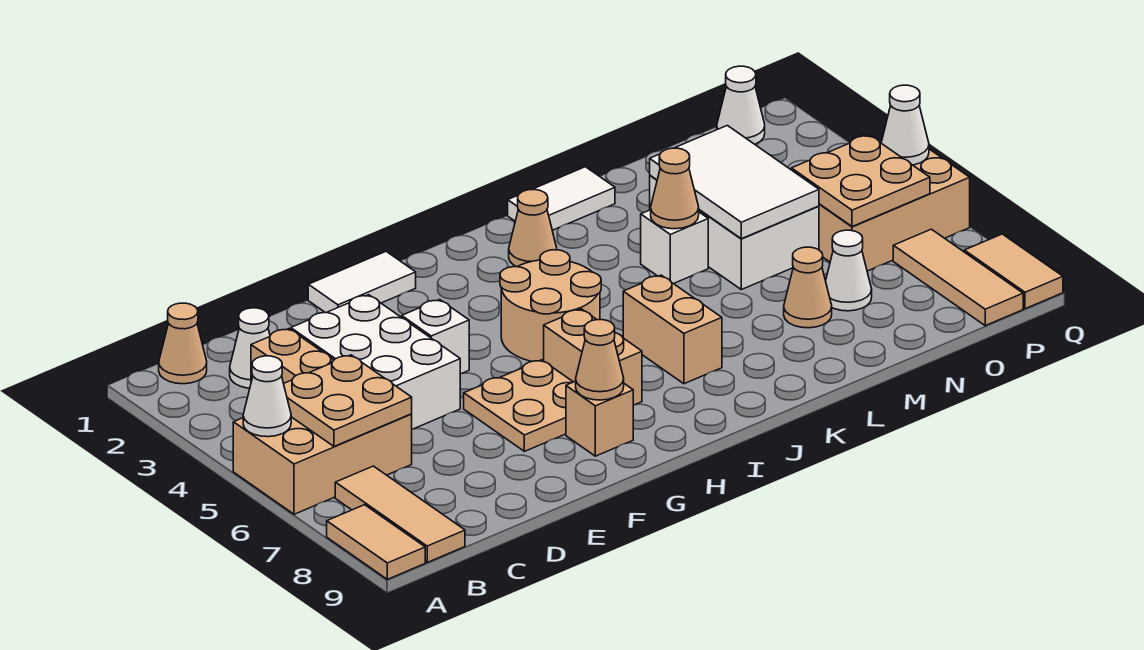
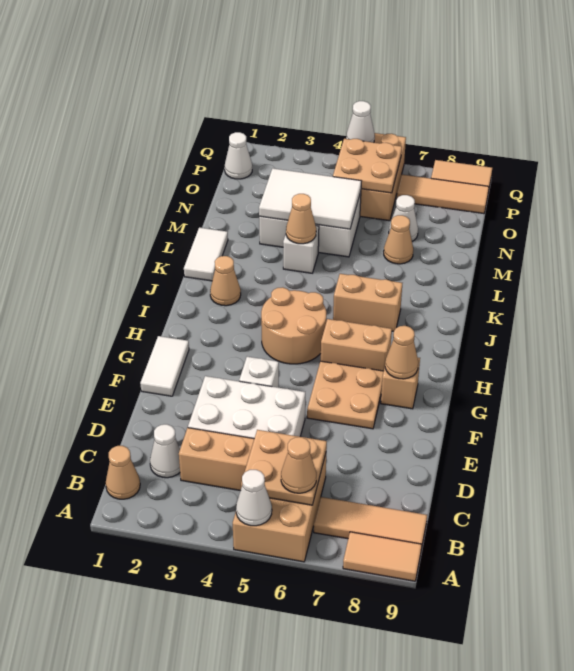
none -> tan 1x1 cone [281,437,316,493]

